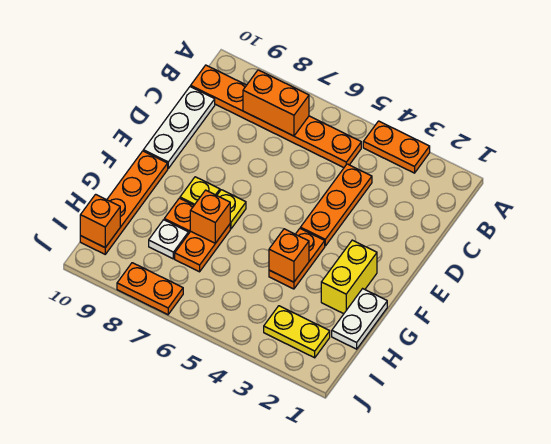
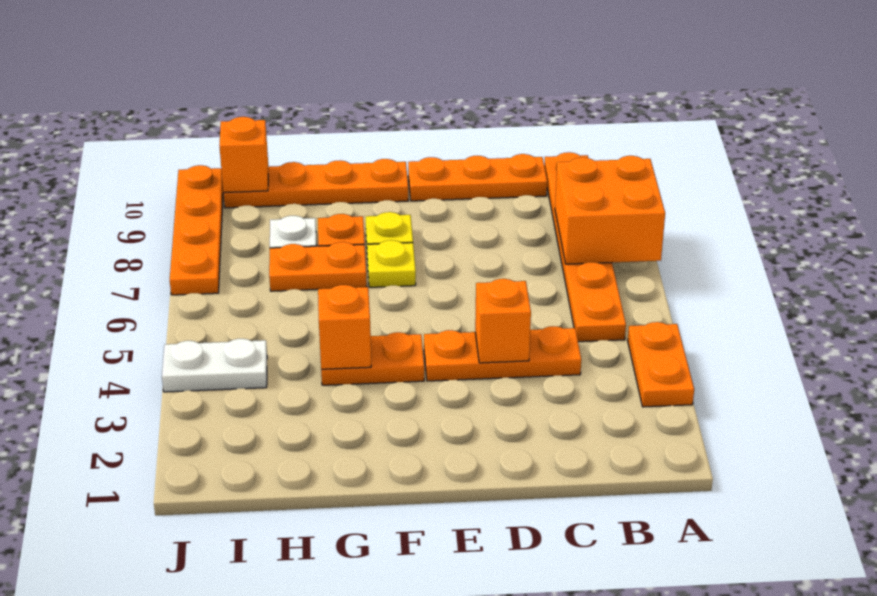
orange 1x2 brick [243,70,309,136] -> orange 2x2 brick [555,156,665,264]
white 1x3 plate [143,87,215,168] -> orange 1x3 plate [408,154,547,201]
yellow 1x2 brick [321,240,377,314] -> none
white 1x2 plate [332,289,387,349] -> white 1x2 plate moved to [162,339,267,392]
orange 1x1 brick [190,190,230,243] -> orange 1x1 brick moved to [475,279,531,363]
yellow 1x2 plate [264,306,330,358] -> none
orange 1x2 plate [117,263,183,315] -> orange 1x4 plate [170,165,223,295]

